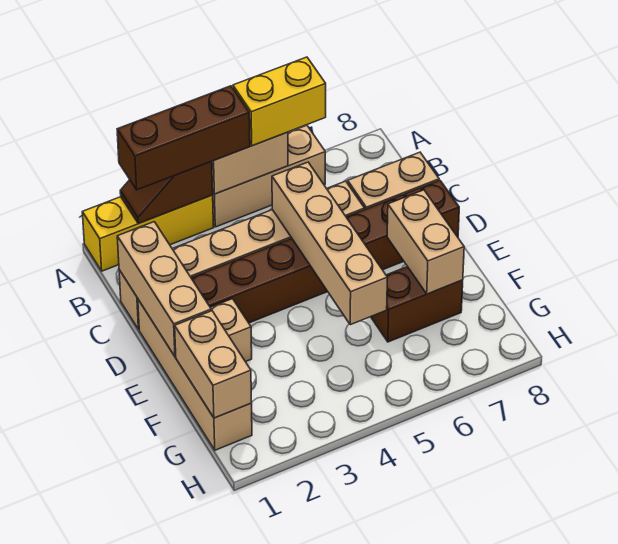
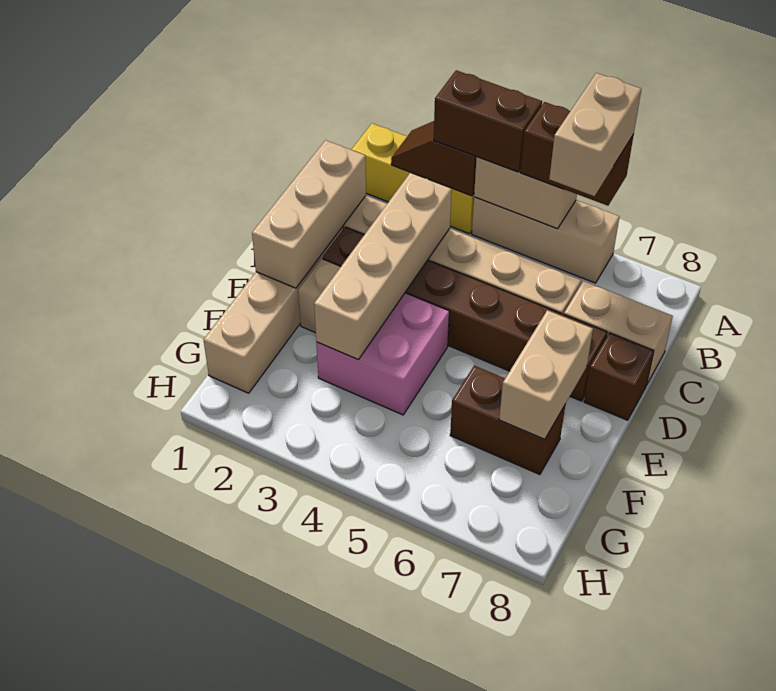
brown 1x3 brick [117,86,250,190] -> brown 1x2 brick [434,70,542,172]
yellow 1x2 brick [233,57,326,146] -> brown 1x2 brick [520,102,634,206]
tan 1x4 brick [272,162,387,325] -> tan 1x4 brick moved to [314,173,452,360]
none -> pink 2x2 brick [316,293,449,415]
tan 1x2 brick [175,311,252,418] -> tan 1x2 brick moved to [549,73,641,196]

